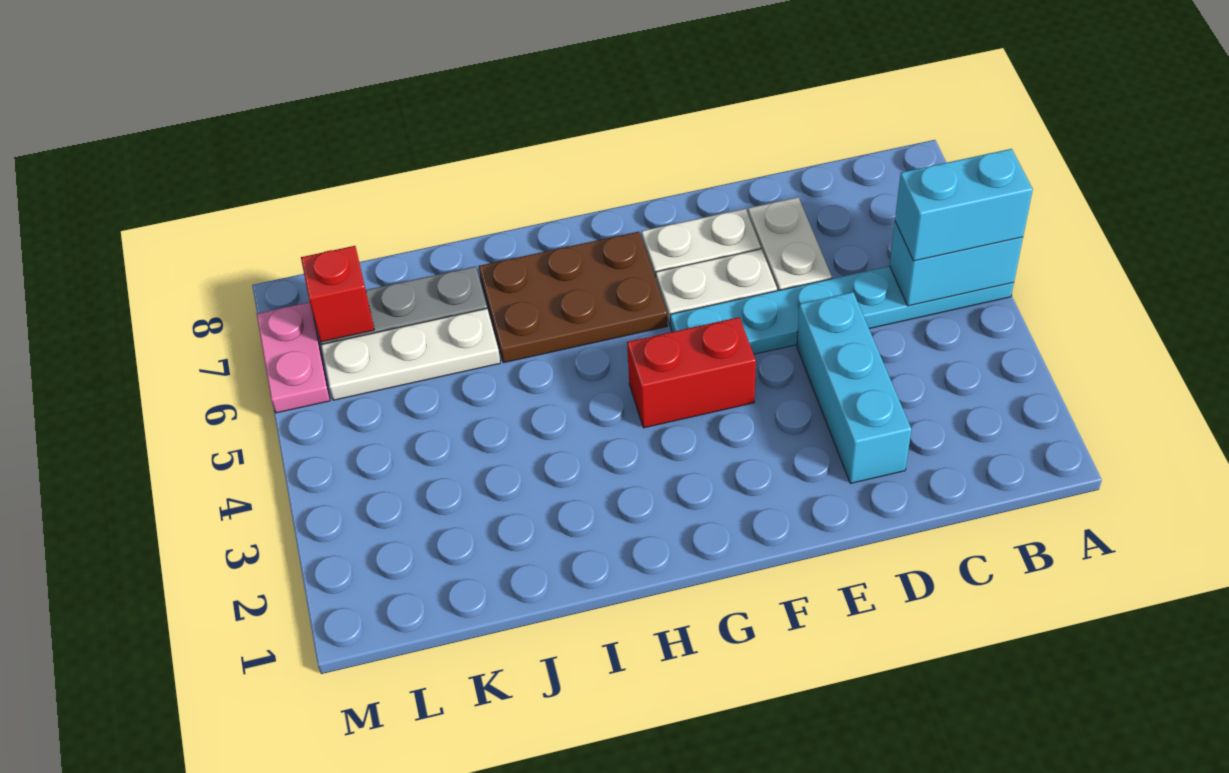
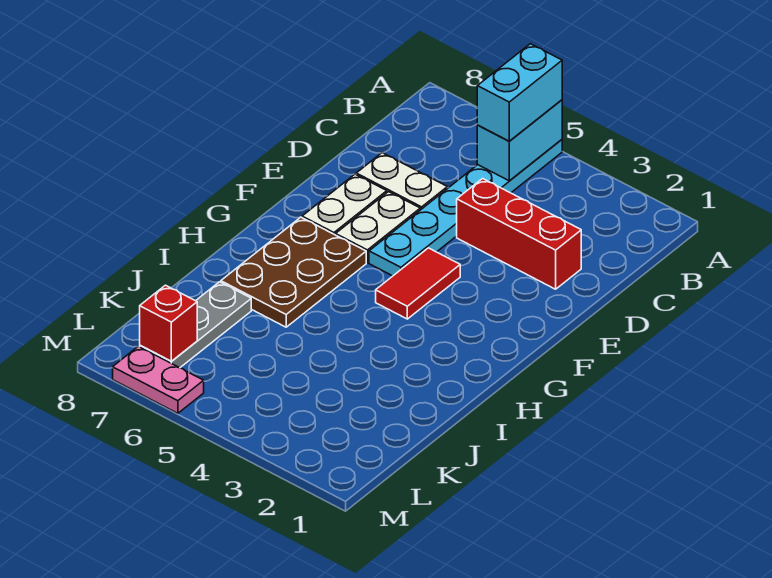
cyan 1x3 brick [797,292,911,483] -> red 1x3 brick [457,179,581,289]
red 1x2 brick [627,317,756,428] -> red 1x2 tile [376,248,460,319]
white 1x3 plate [321,309,500,400] -> none

